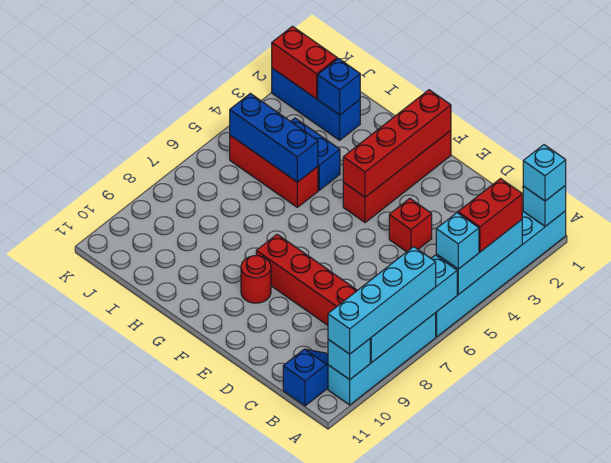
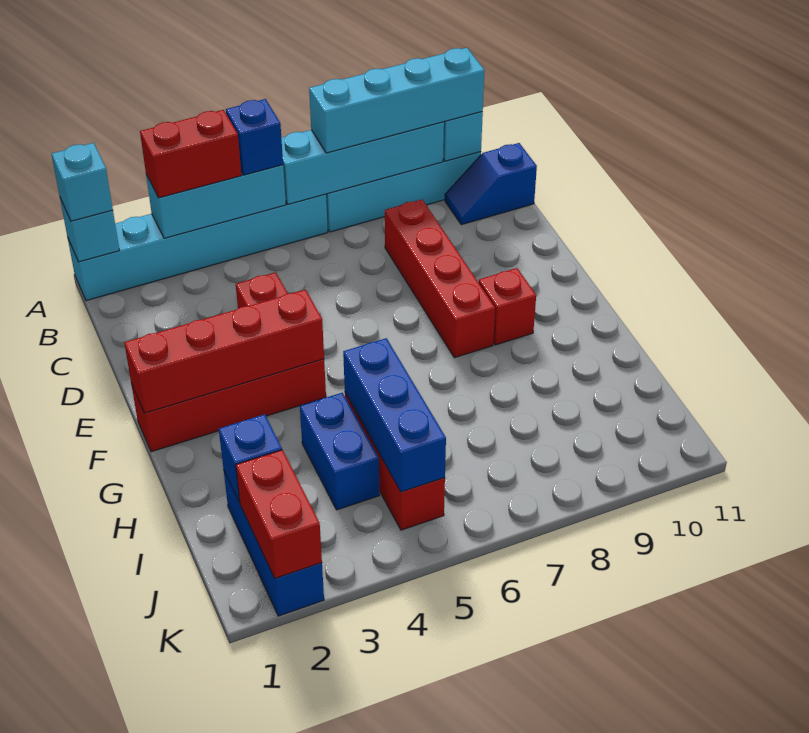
cyan 1x1 brick [436,213,479,269] -> blue 1x1 brick [226,99,283,175]
red 1x1 round brick [241,256,271,303] -> red 1x1 brick [479,268,536,345]

